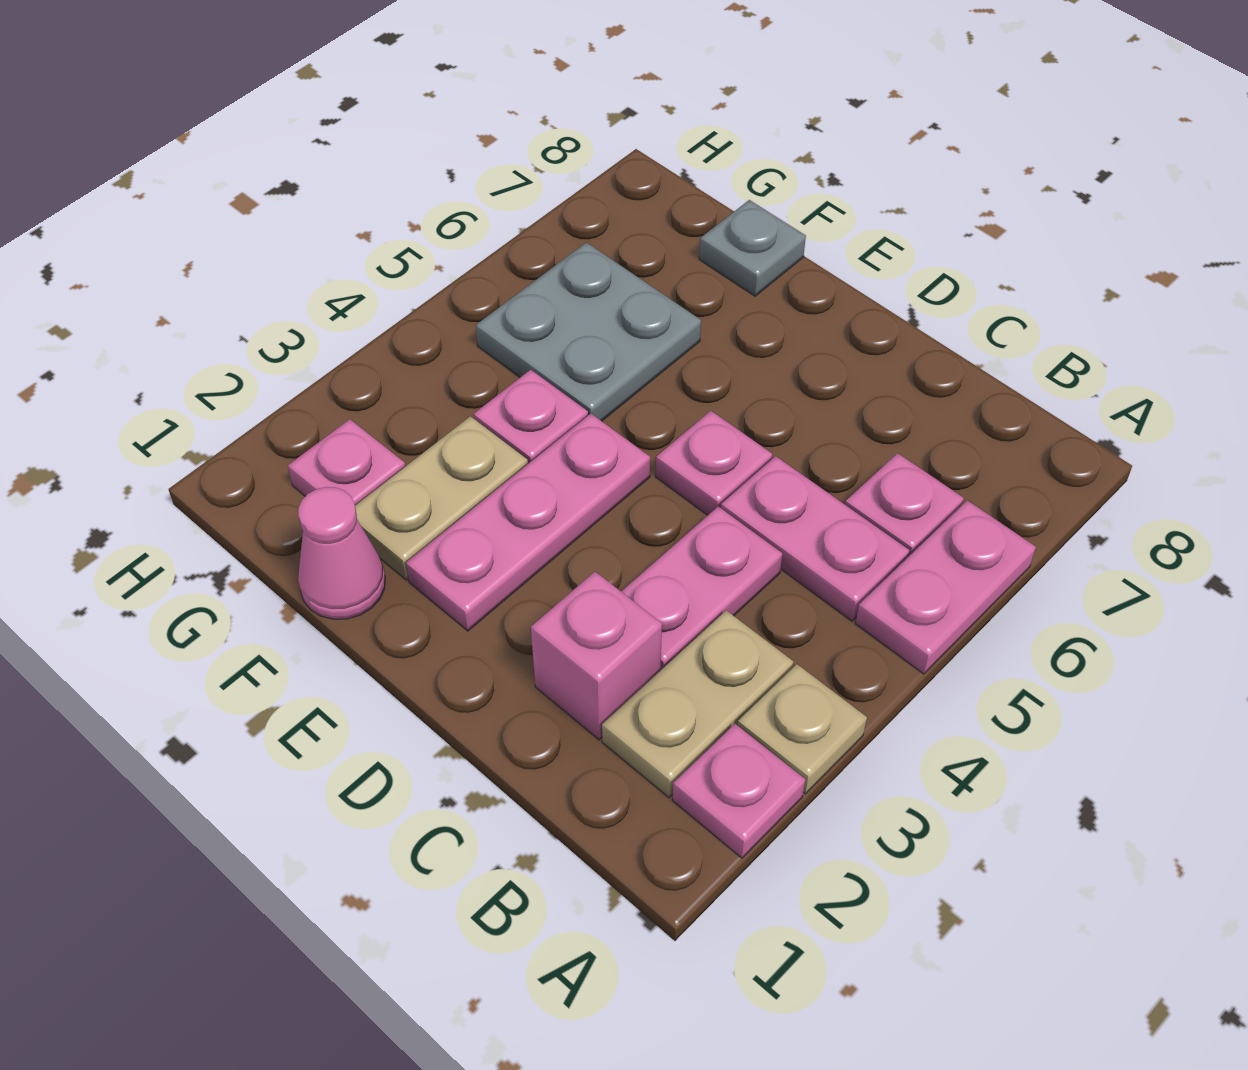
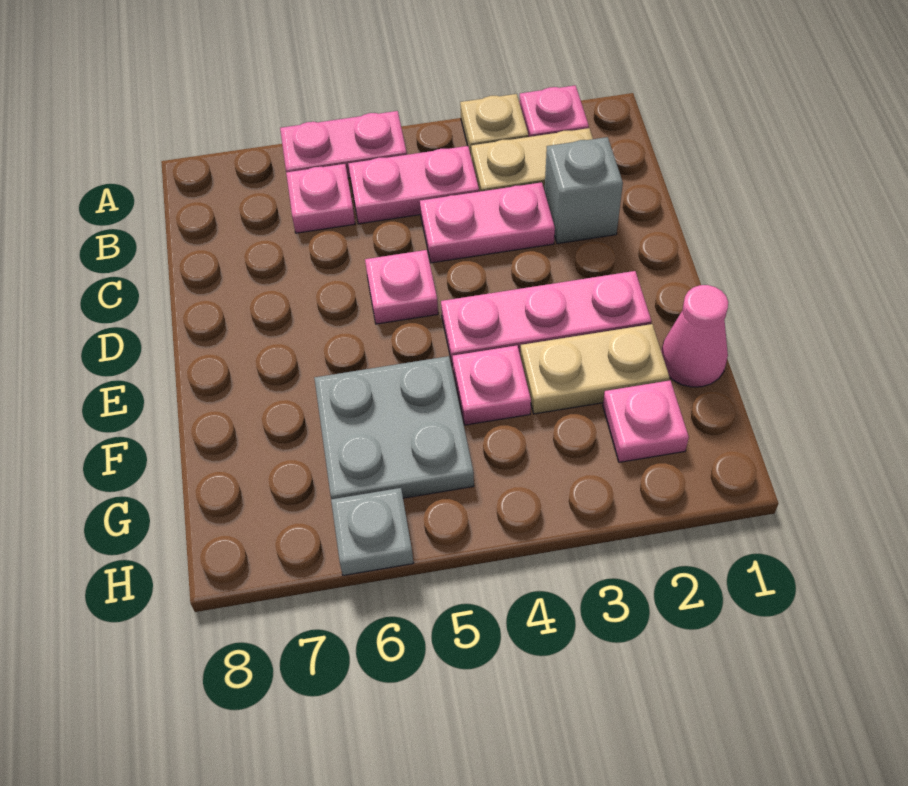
pink 1x2 plate [721,456,909,621] -> pink 1x2 plate turned to [348,146,479,224]
pink 1x1 brick [531,572,662,740] -> grey 1x1 brick [545,137,623,244]
grey 1x1 plate [699,200,806,296] -> grey 1x1 plate moved to [331,488,413,575]

